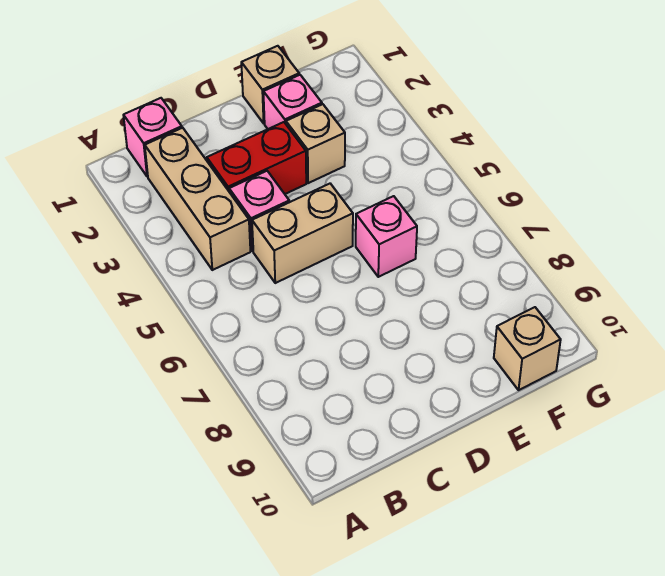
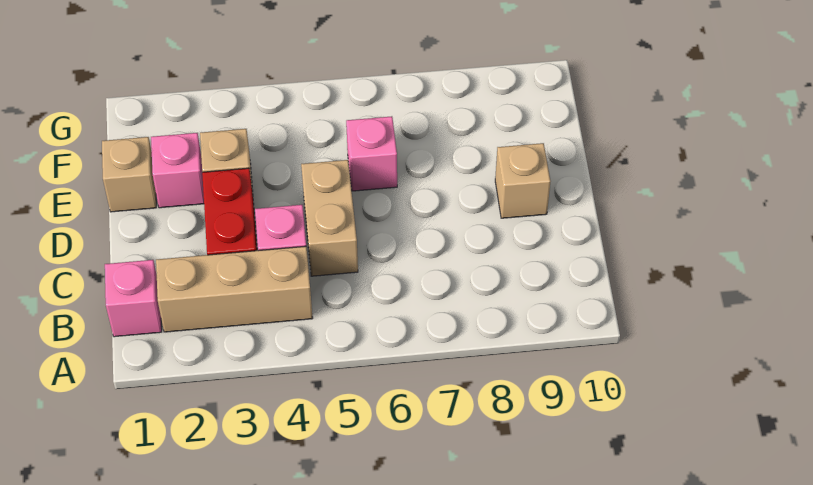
tan 1x1 brick [494,307,561,390] -> tan 1x1 brick moved to [495,143,550,218]

